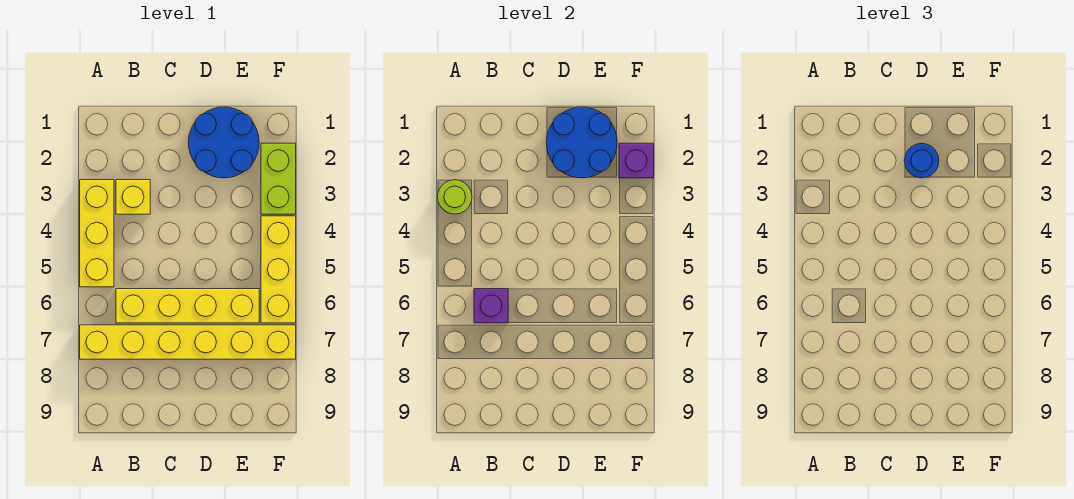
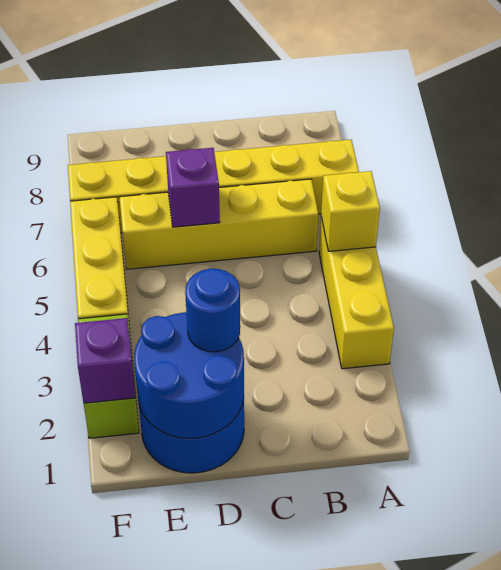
lime 1x1 round brick [438,180,472,214] -> none
yellow 1x1 brick [116,180,150,214] -> yellow 1x1 brick moved to [321,171,380,251]
purple 1x1 brick [474,289,508,323] -> purple 1x1 brick moved to [166,148,220,227]

